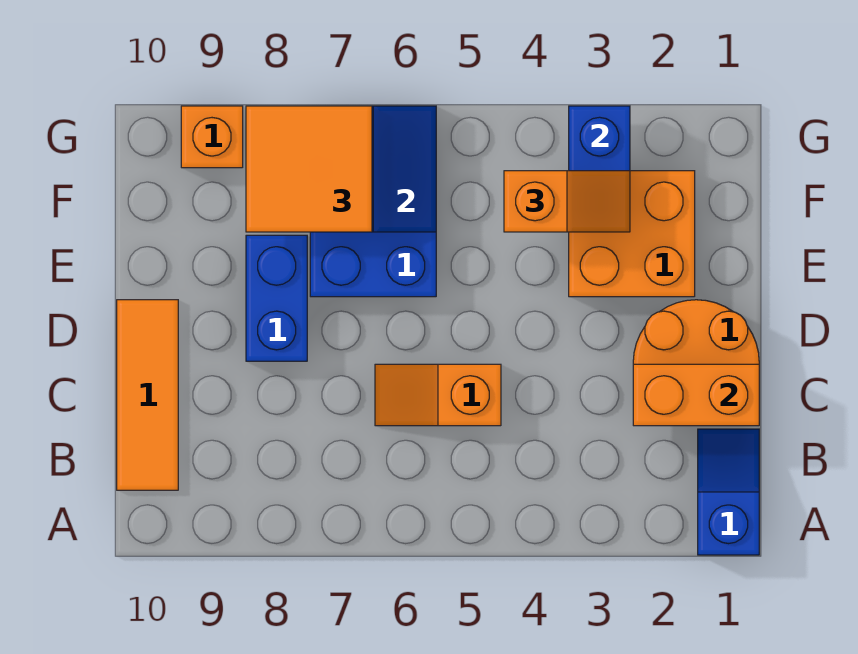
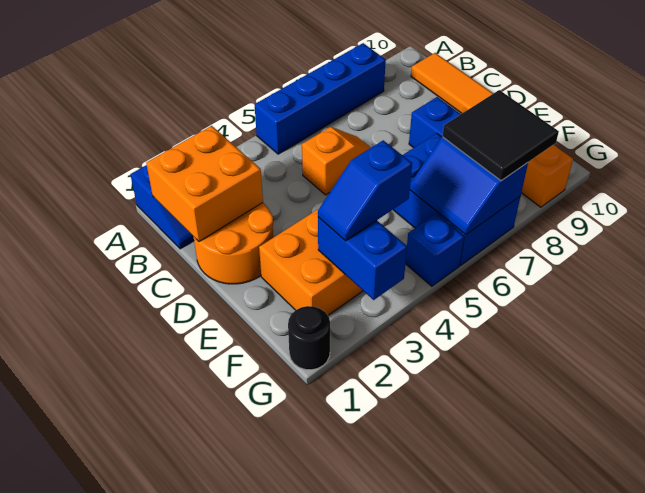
none -> blue 1x4 brick [255,43,386,154]
orange 1x2 brick [633,364,759,426] -> orange 2x2 brick [146,126,263,242]
orange 1x2 slope [504,171,630,232] -> blue 1x2 slope [318,140,412,241]
orange 2x2 tile [246,106,372,232] -> black 2x2 tile [442,90,559,181]
none -> black 1x1 round brick [288,306,330,370]
none -> blue 1x1 brick [406,214,464,286]

